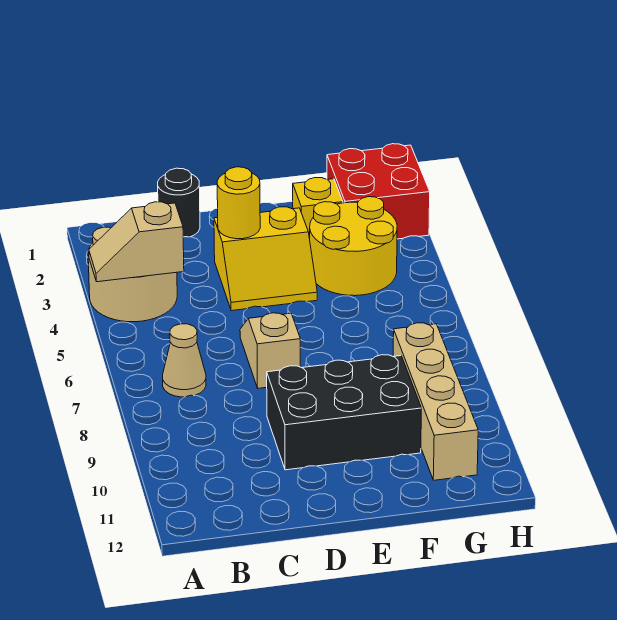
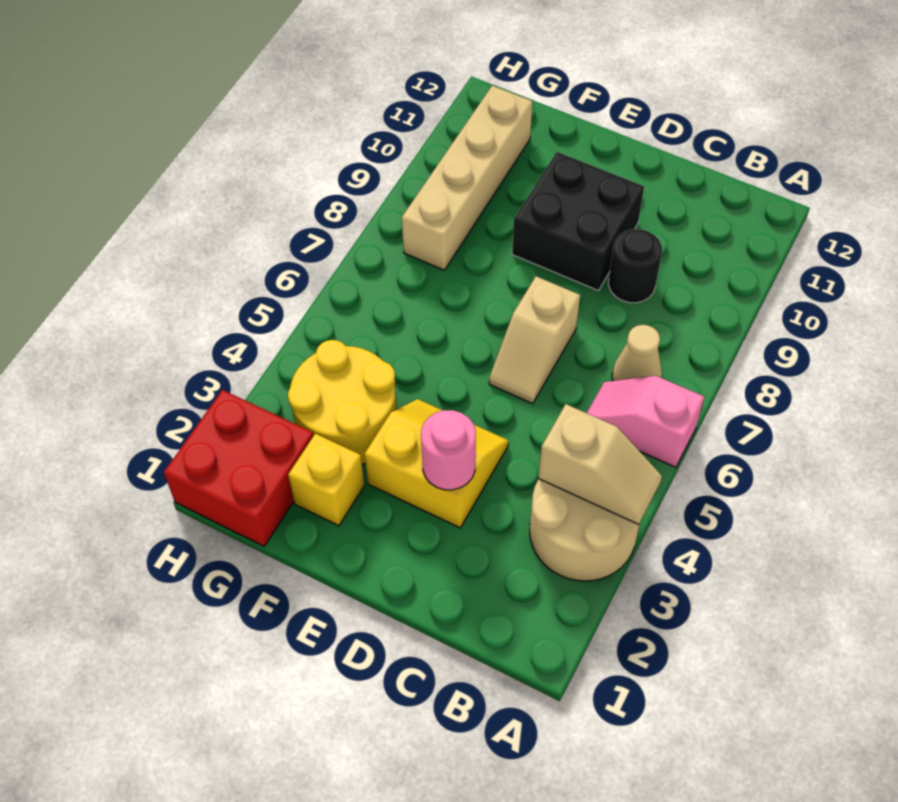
none -> pink 1x2 slope [587,376,704,467]
black 1x1 round brick [158,168,200,237] -> black 1x1 round brick moved to [609,229,662,303]
yellow 1x1 round brick [217,167,260,239] -> pink 1x1 round brick [421,410,476,490]
black 2x3 brick [267,355,421,470] -> black 2x2 brick [512,152,644,291]

